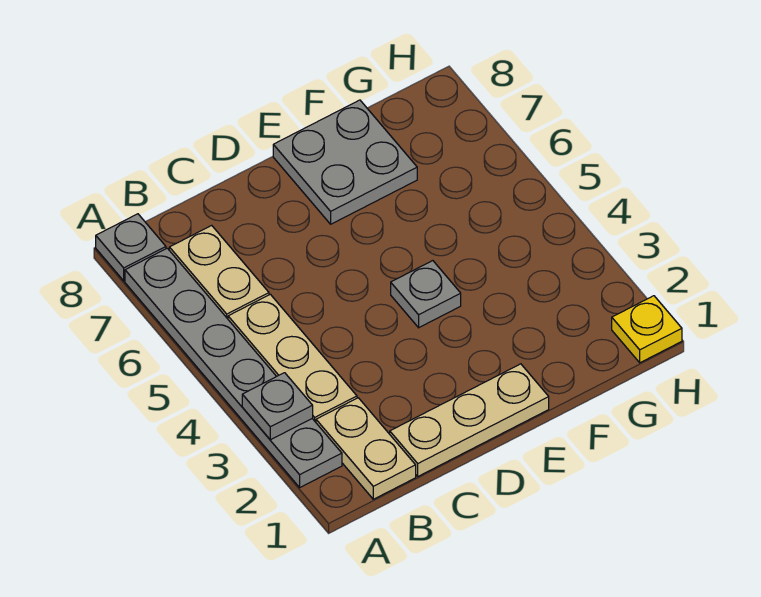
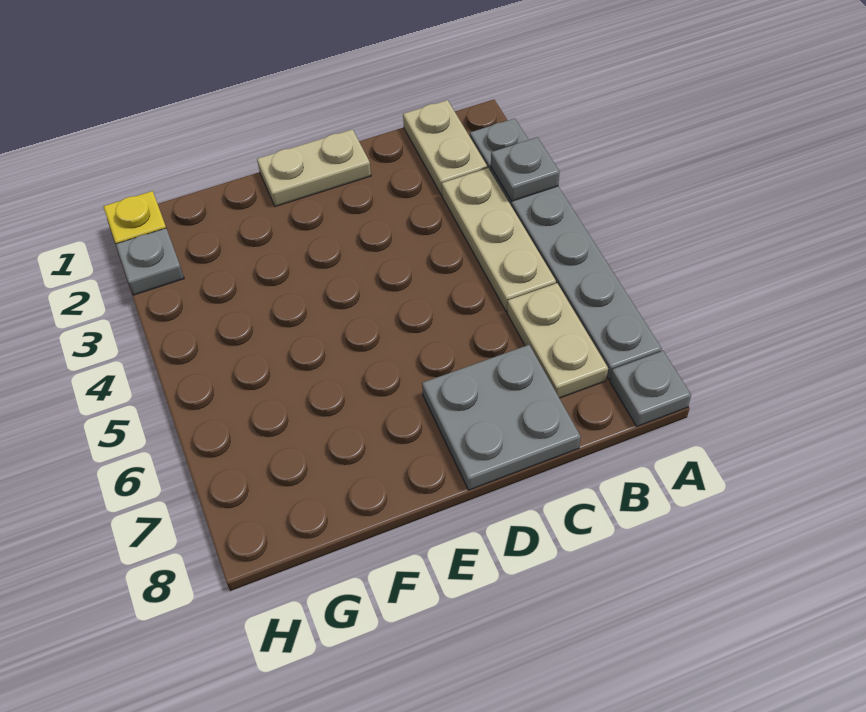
tan 1x3 plate [390,364,549,476] -> tan 1x2 plate [257,129,371,207]
grey 1x1 plate [391,261,461,328] -> grey 1x1 plate moved to [116,228,184,295]
grey 2x2 plate [273,100,417,224] -> grey 2x2 plate moved to [422,345,581,490]

